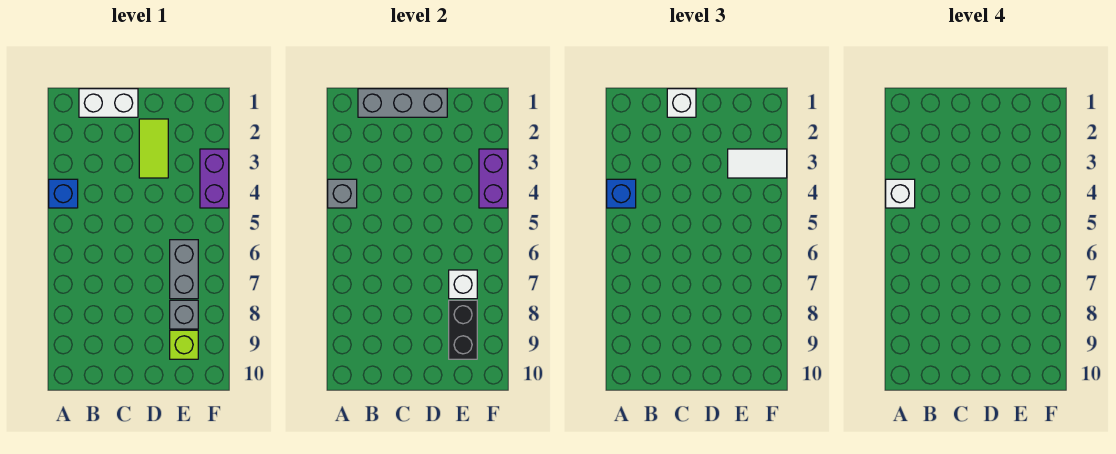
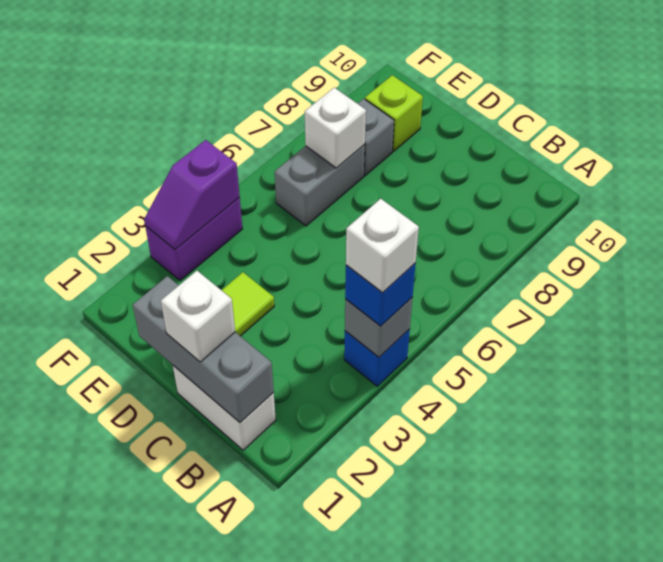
white 1x2 tile [728,149,787,178] -> none
black 1x2 brick [449,300,477,359] -> none
purple 1x2 brick [479,149,508,208] -> purple 1x2 slope [144,140,240,250]

